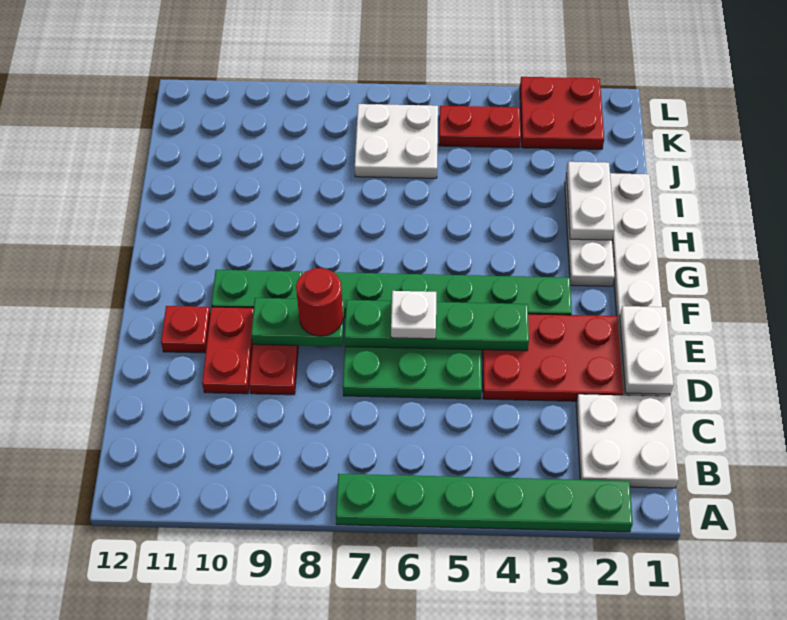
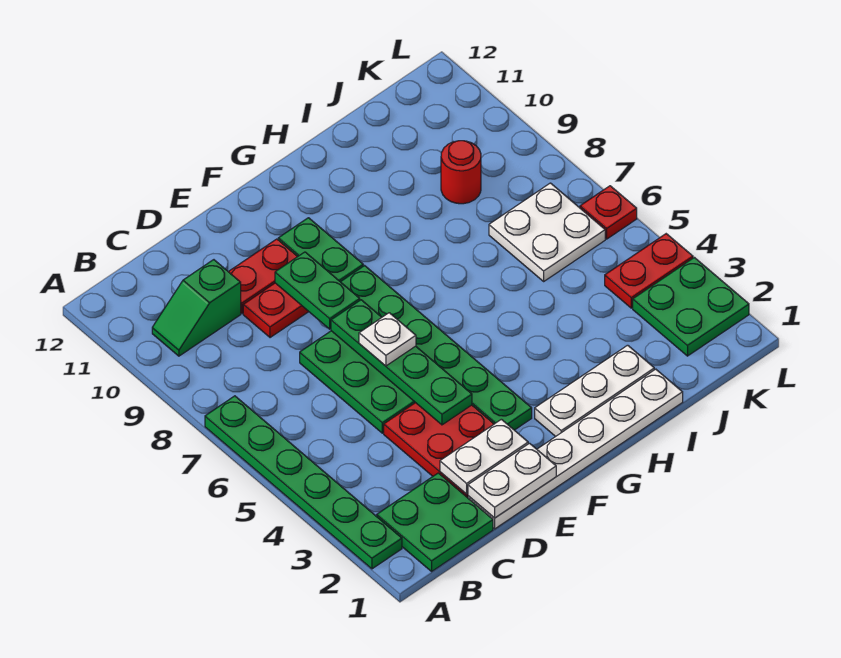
white 2x2 plate [576,394,679,488] -> green 2x2 plate [377,473,493,571]
none -> green 1x2 slope [152,260,241,356]
red 1x1 round brick [296,268,343,336] -> red 1x1 round brick moved to [441,141,481,204]
red 1x1 plate [161,306,210,353] -> red 1x1 plate moved to [580,186,637,239]
white 1x2 plate [567,162,614,240] -> white 1x2 plate moved to [440,419,528,494]
red 2x2 plate [520,77,604,149] -> green 2x2 plate [633,257,749,356]
red 1x2 plate [439,106,521,148] -> red 1x2 plate turned to [605,234,693,308]

